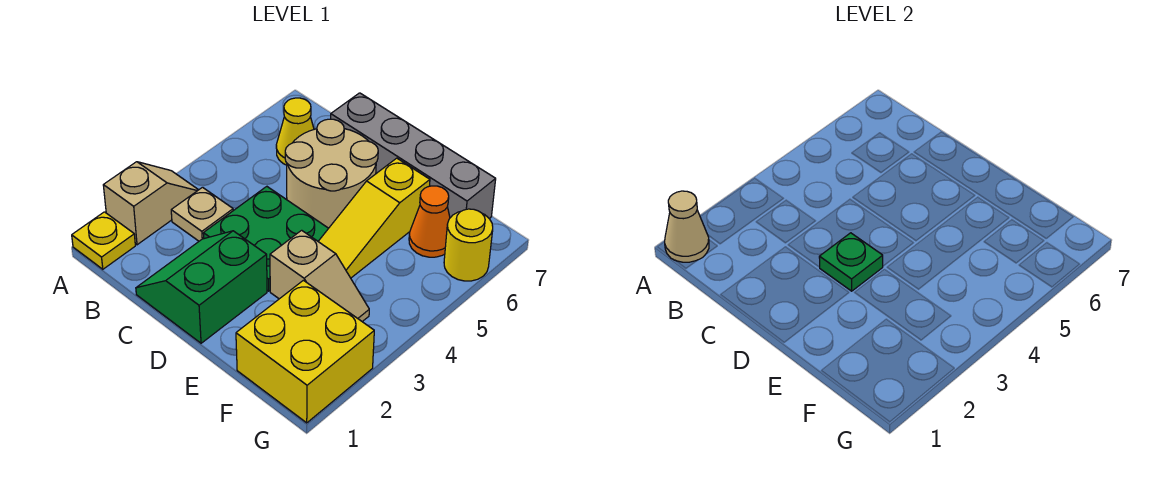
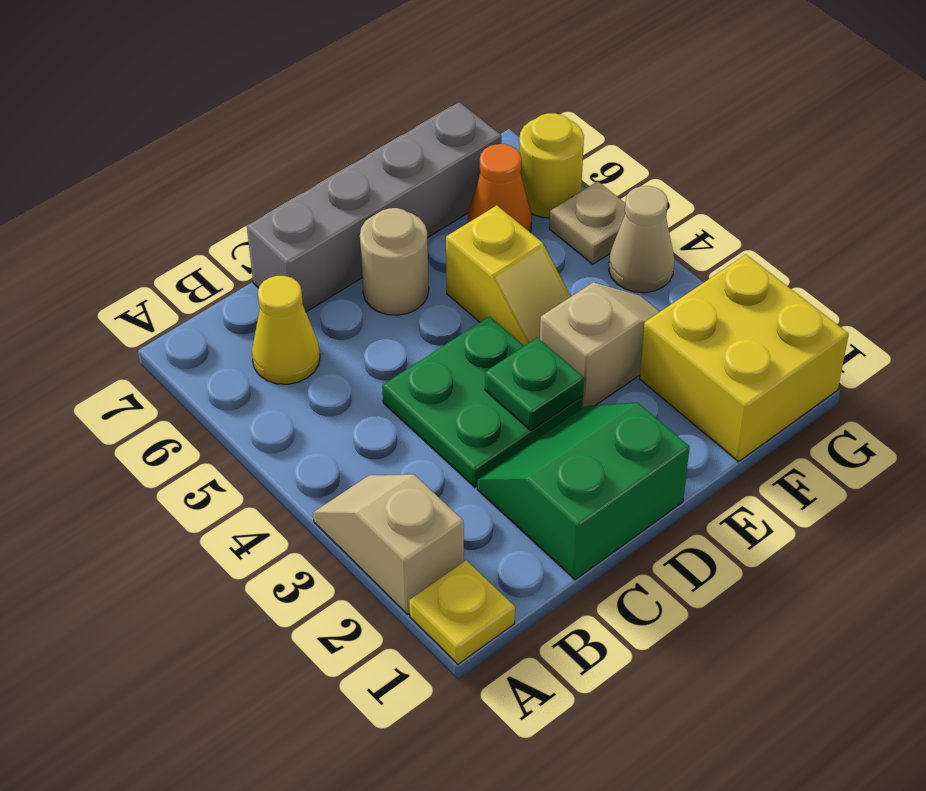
tan 1x1 cone [665,191,709,262] -> tan 1x1 cone moved to [609,186,674,293]
tan 1x1 plate [171,187,233,241] -> tan 1x1 plate moved to [549,181,625,264]
green 2x2 slope [136,231,267,343] -> green 2x2 slope turned to [477,403,690,580]
tan 2x2 round brick [285,119,378,228] -> tan 1x1 round brick [360,208,429,315]
yellow 1x3 slope [318,158,430,278] -> yellow 1x2 slope [446,205,571,346]

